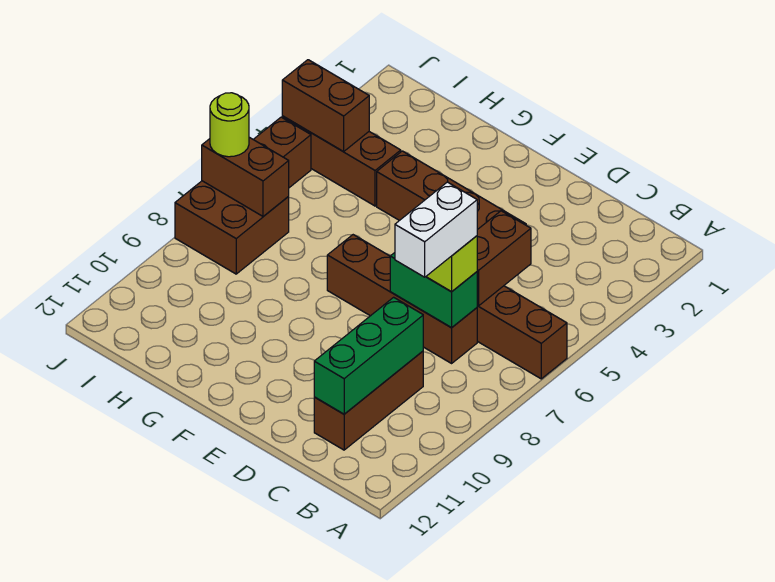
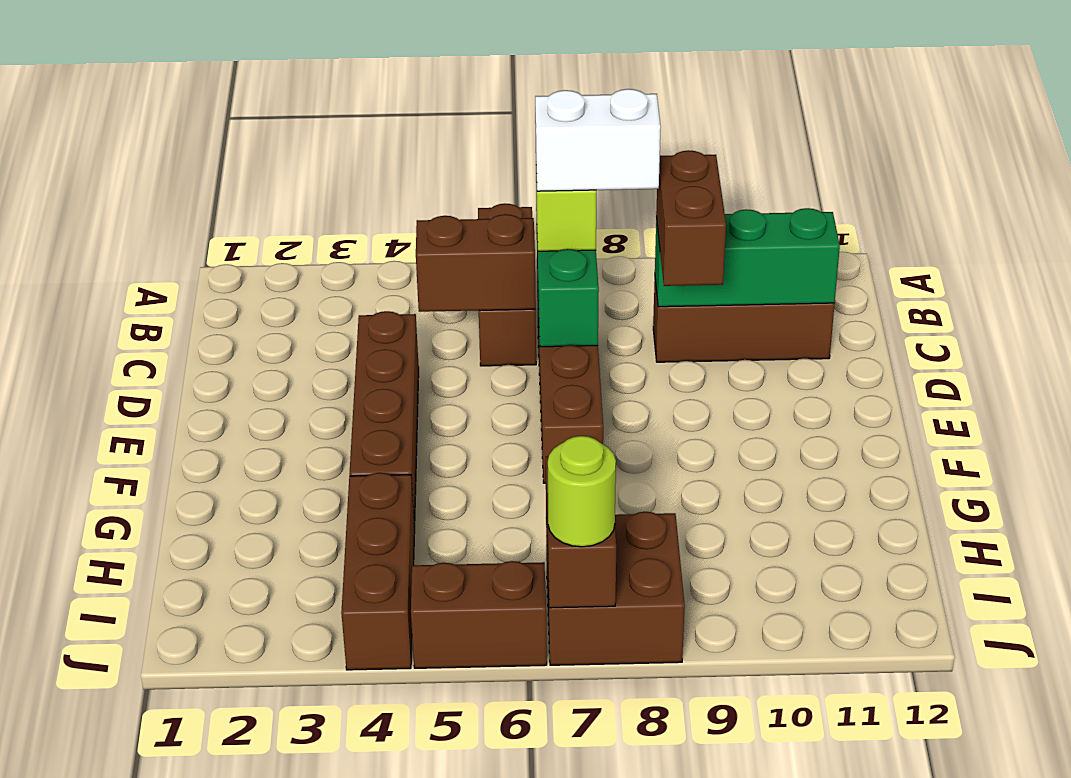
brown 1x2 brick [282,60,369,152] -> brown 1x2 brick moved to [656,150,726,286]

